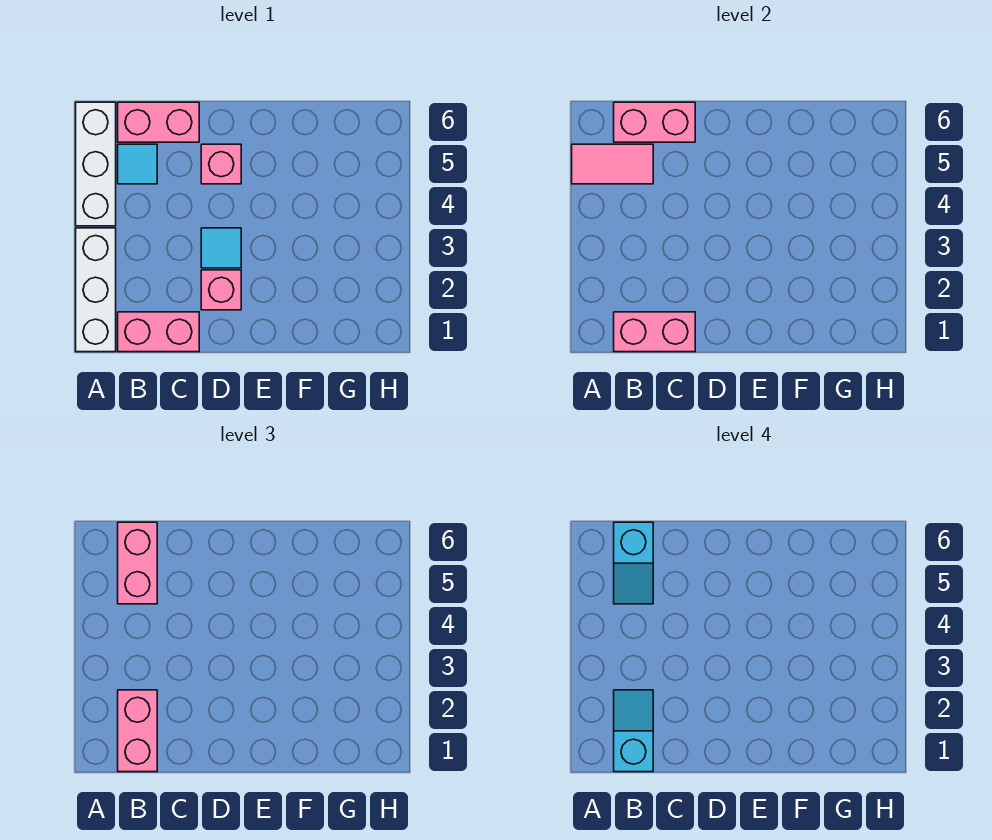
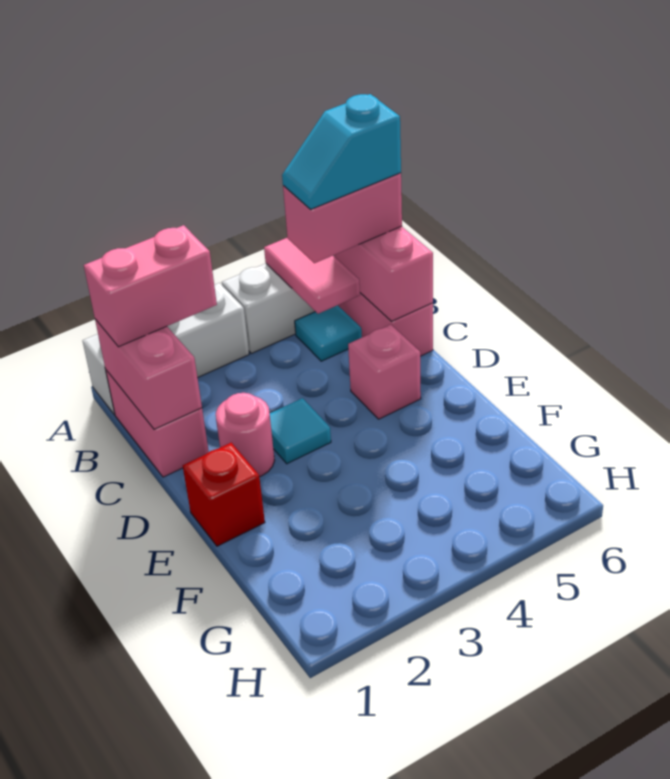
cyan 1x2 slope [614,690,653,772] -> none
pink 1x1 brick [201,270,241,310] -> pink 1x1 round brick [216,393,275,477]
none -> red 1x1 brick [183,443,265,546]

